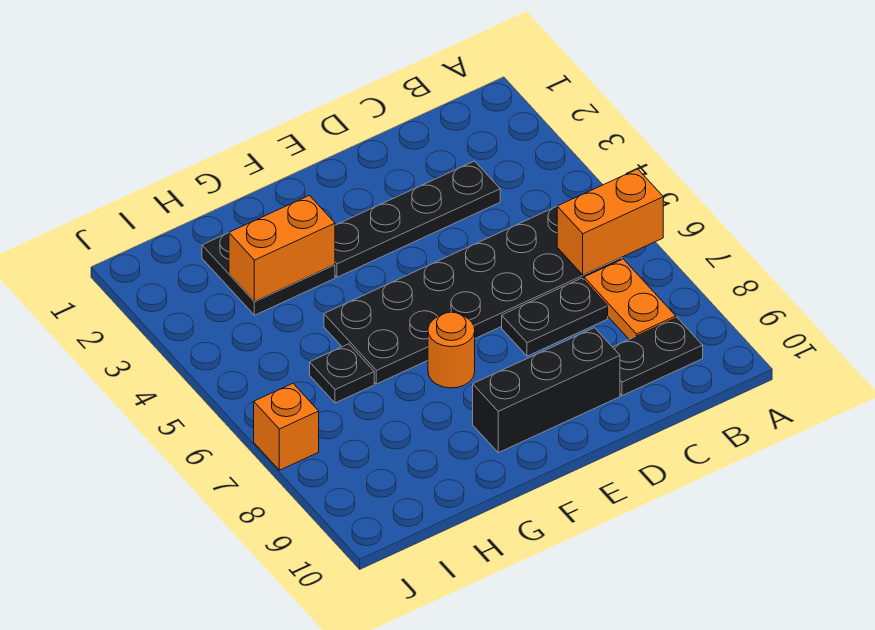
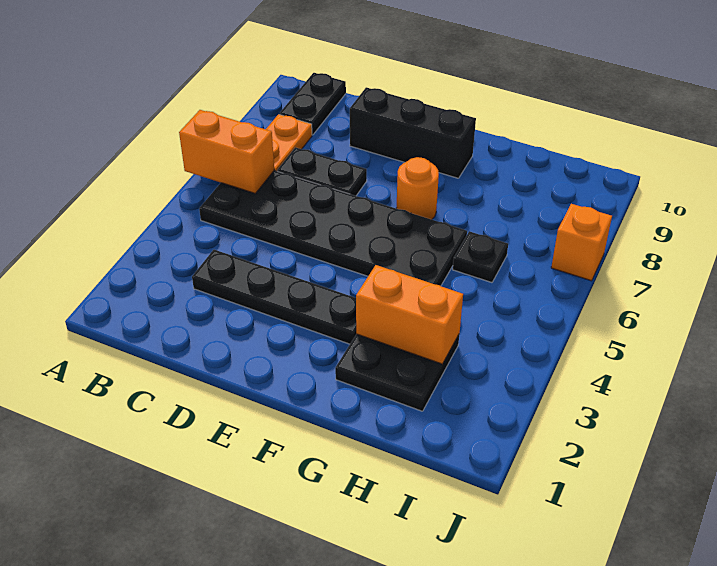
black 1x2 plate [613,318,703,396] -> black 1x2 plate turned to [279,73,346,135]

